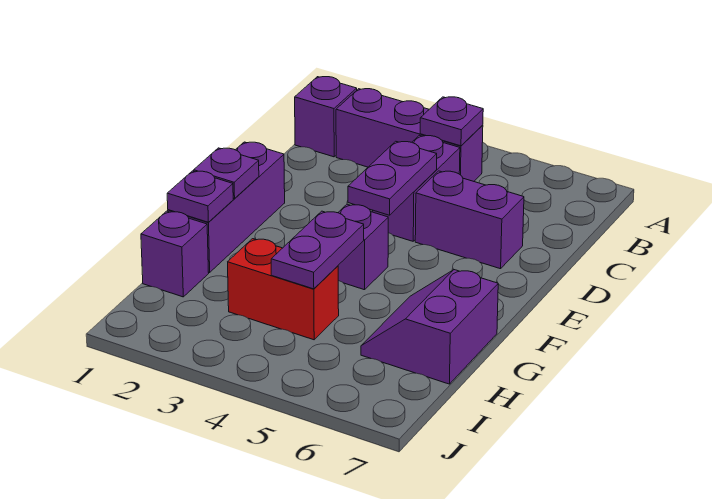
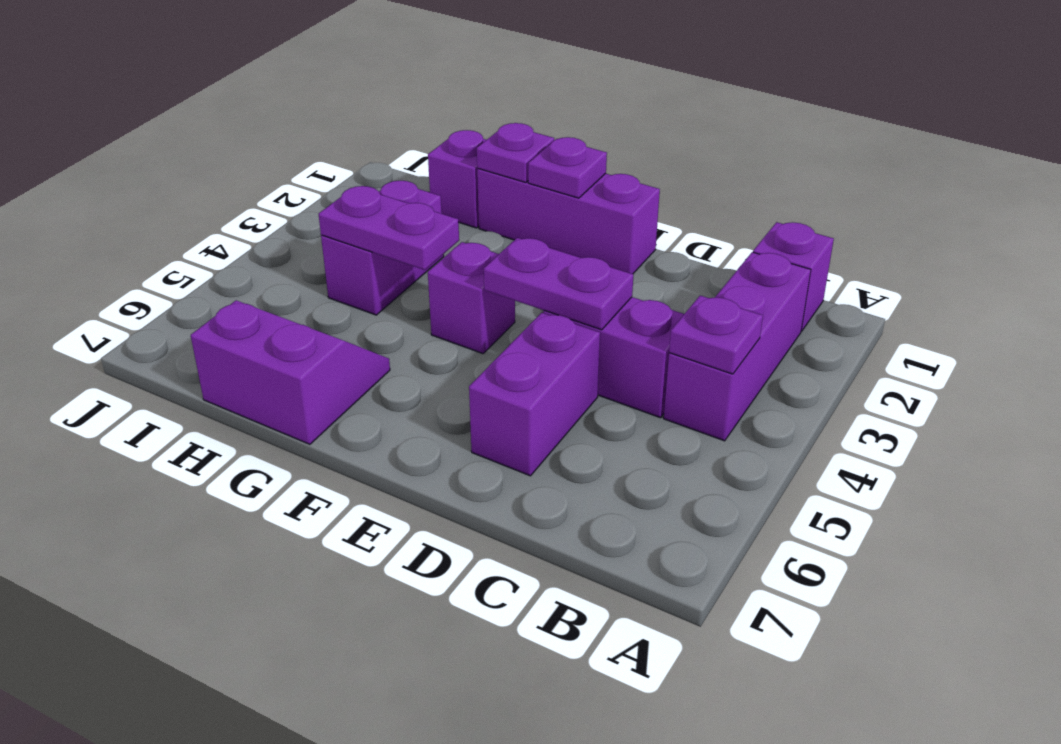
red 1x2 brick [228,239,339,340] -> purple 1x2 brick [321,180,444,315]

